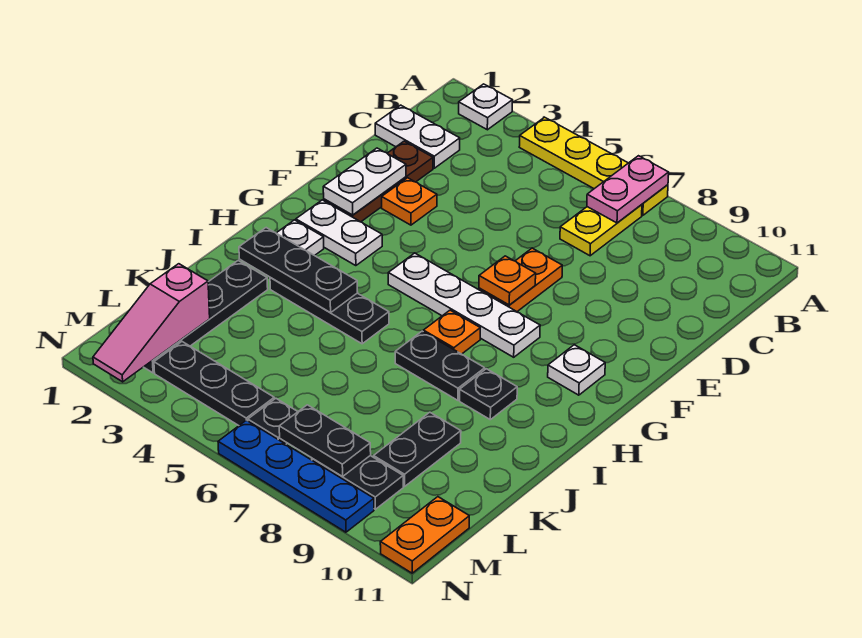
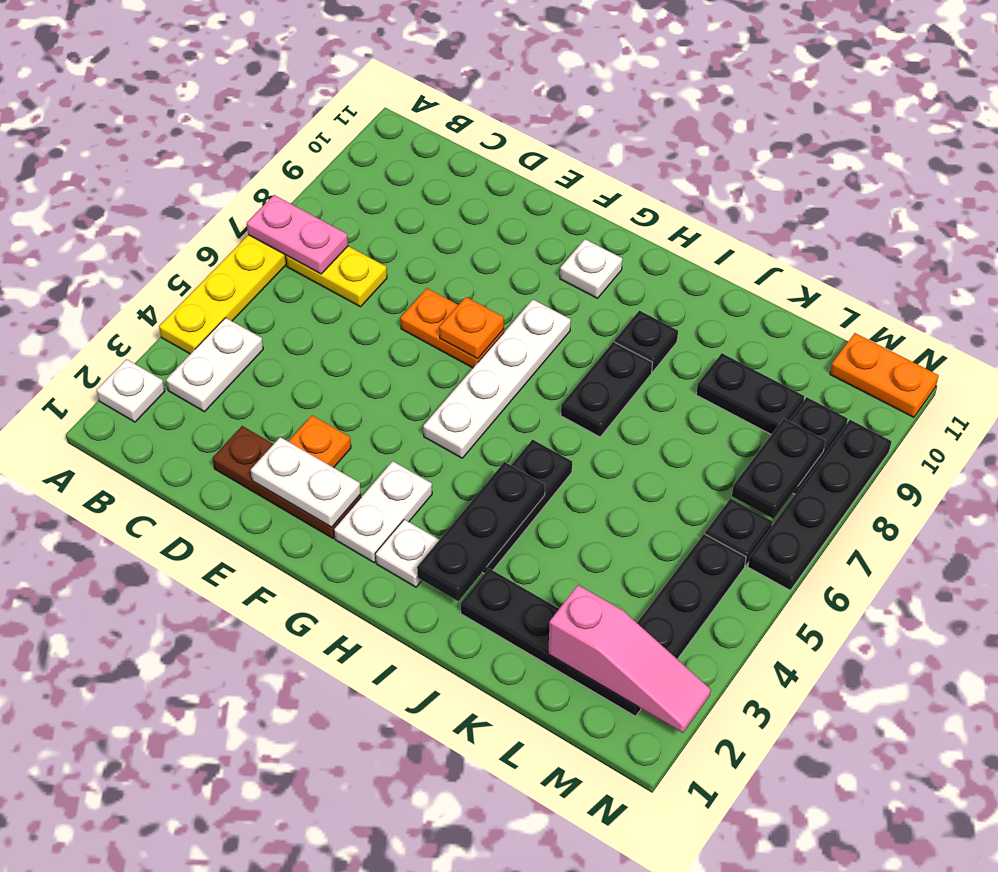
white 1x2 plate [375,105,460,168] -> white 1x2 plate moved to [166,318,263,412]
orange 1x1 plate [423,310,480,354] -> none
blue 1x4 plate [218,420,374,532] -> black 1x4 plate [748,420,892,591]

